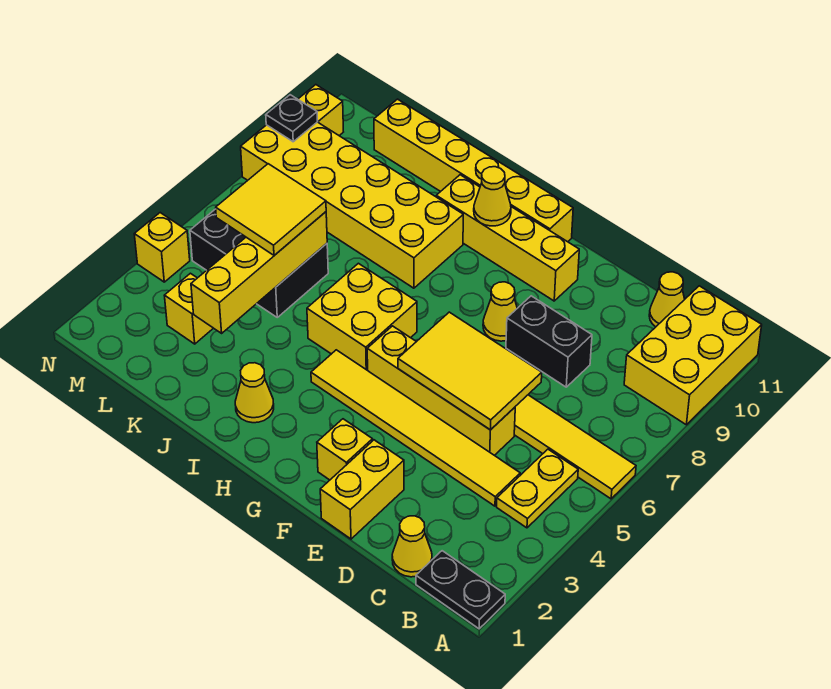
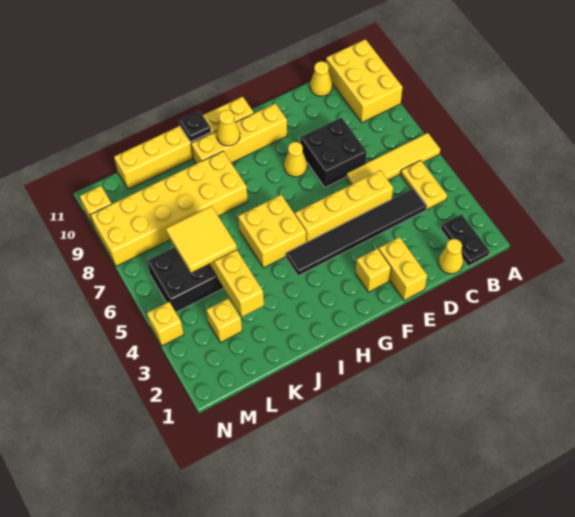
black 1x2 plate [416,551,505,629] -> black 1x2 plate turned to [441,214,490,266]
yellow 1x6 tile [311,350,520,506] -> black 1x6 tile [286,189,426,276]
yellow 2x3 tile [398,312,542,430] -> none
black 1x2 brick [506,296,592,387] -> black 2x2 brick [301,117,367,187]
yellow 1x1 cone [235,363,274,423] -> none
black 1x1 plate [266,95,318,142] -> black 1x1 plate moved to [179,111,211,142]

